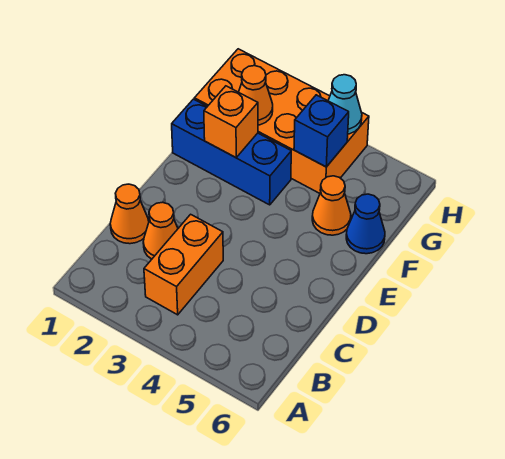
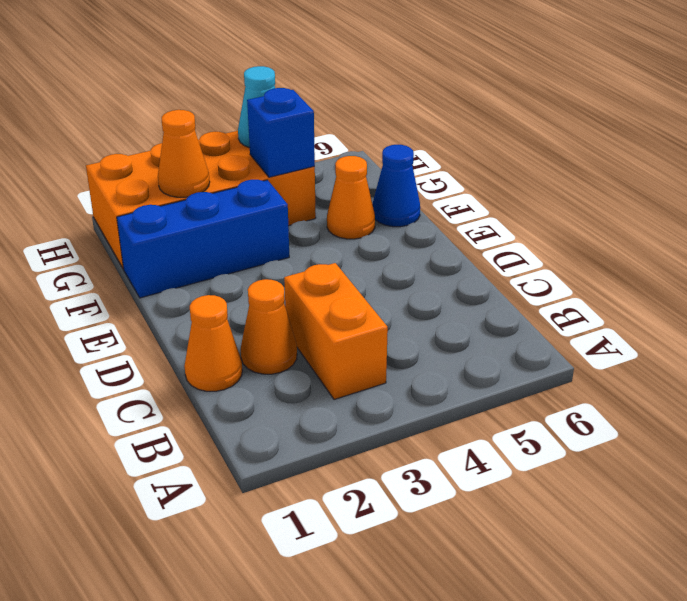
orange 1x1 brick [204,86,258,158] -> none

